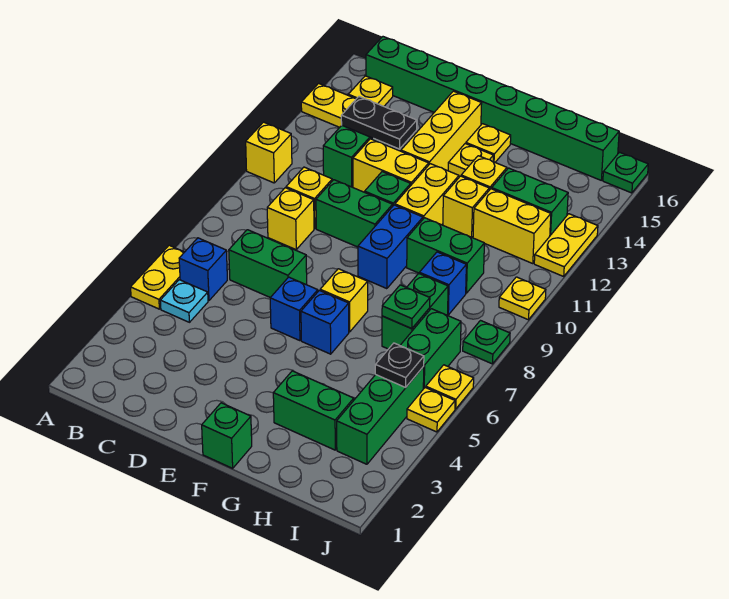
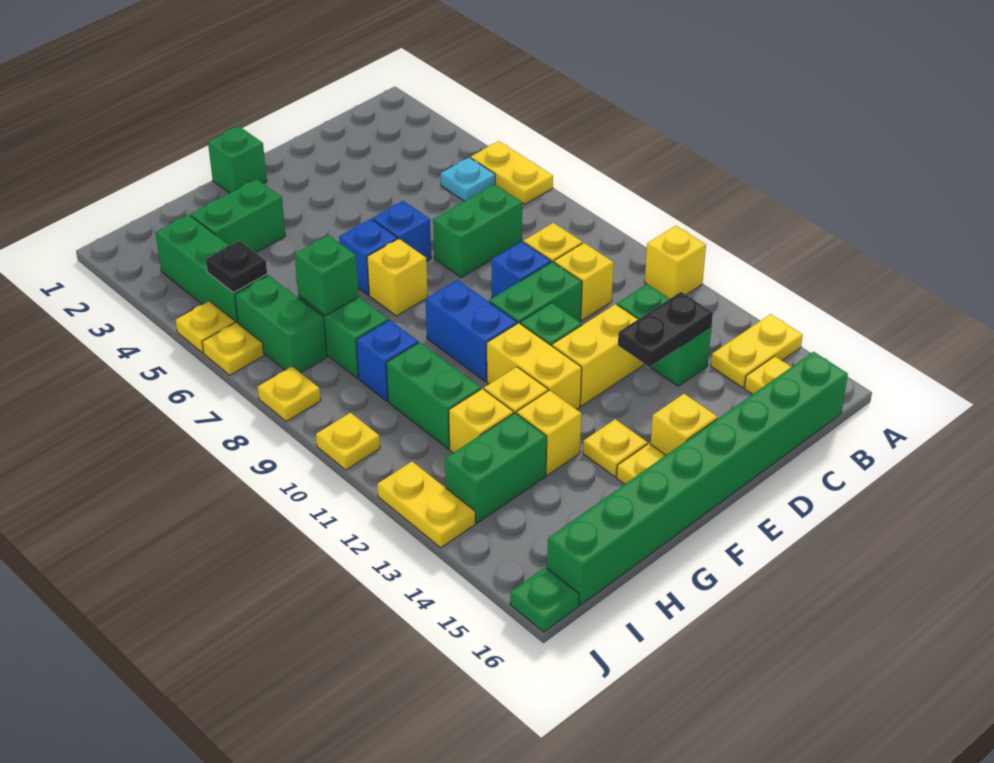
blue 1x1 brick [179,238,227,301] -> blue 1x1 brick moved to [492,242,551,298]
yellow 1x3 brick [401,91,482,171] -> yellow 1x1 brick [651,394,718,455]
green 1x2 brick [407,218,484,293] -> green 1x2 brick turned to [386,342,481,449]
green 1x1 plate [382,285,430,329] -> green 1x1 brick [295,235,359,316]
yellow 1x2 brick [473,189,551,264] -> yellow 1x1 brick [449,389,513,453]
green 1x1 plate [463,321,510,364] -> yellow 1x1 plate [258,367,321,421]

